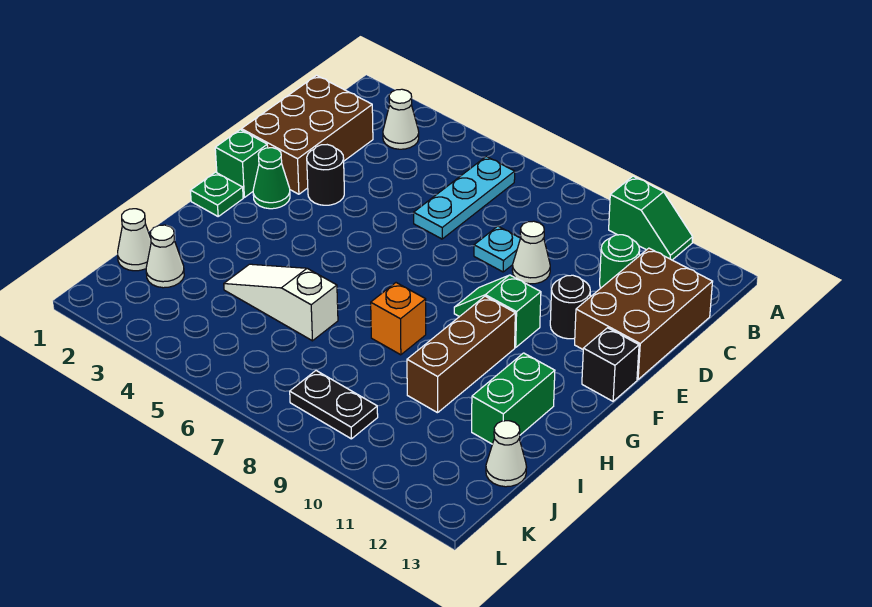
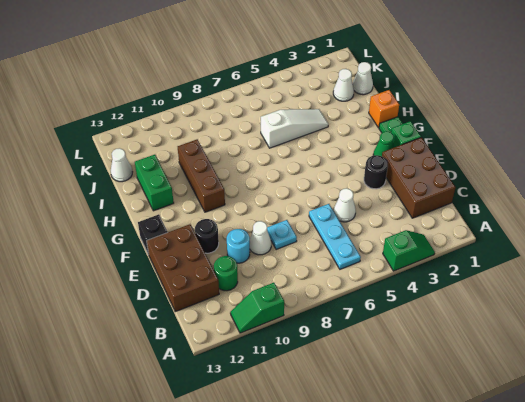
white 1x1 cone [383,89,419,149] -> white 1x1 cone moved to [334,188,356,222]
none -> cyan 1x1 round brick [227,229,250,263]
green 1x2 slope [454,275,541,347] -> green 1x2 slope moved to [383,230,435,271]
orange 1x1 brick [371,283,426,355] -> orange 1x1 brick moved to [369,90,399,128]
black 1x2 plate [290,371,378,439] -> none

